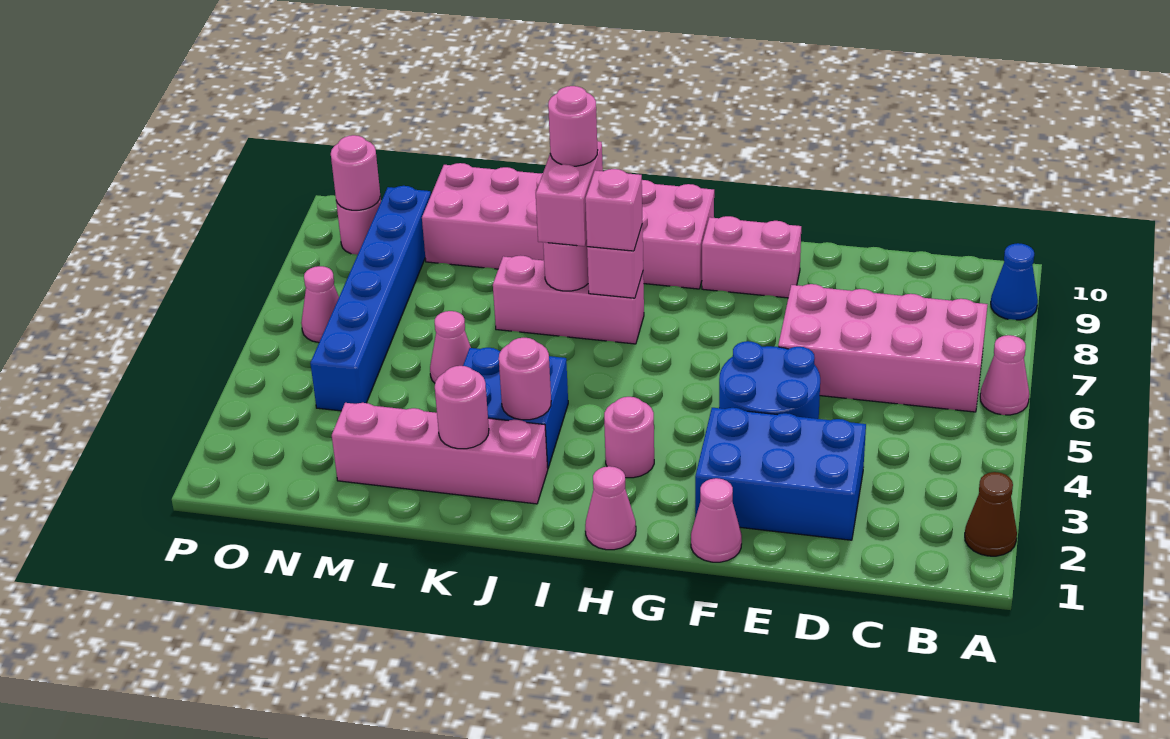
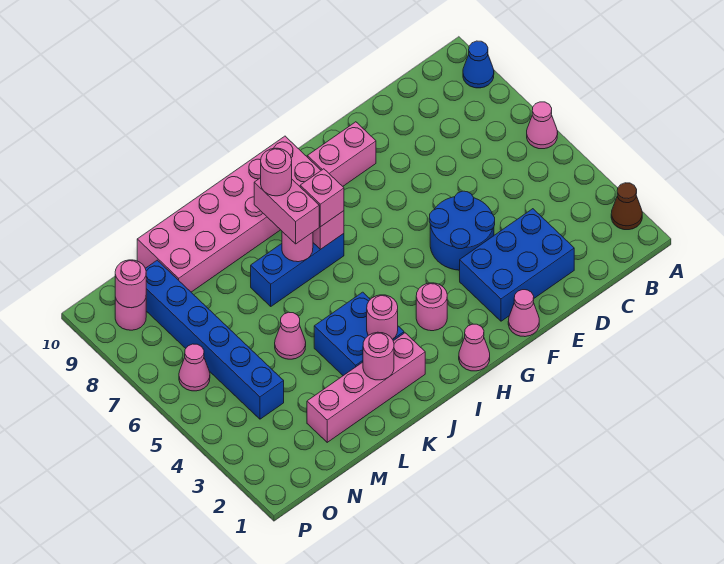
pink 2x4 brick [778,284,988,412] -> none
pink 1x3 brick [493,256,644,344] -> blue 1x3 brick [251,234,344,306]

